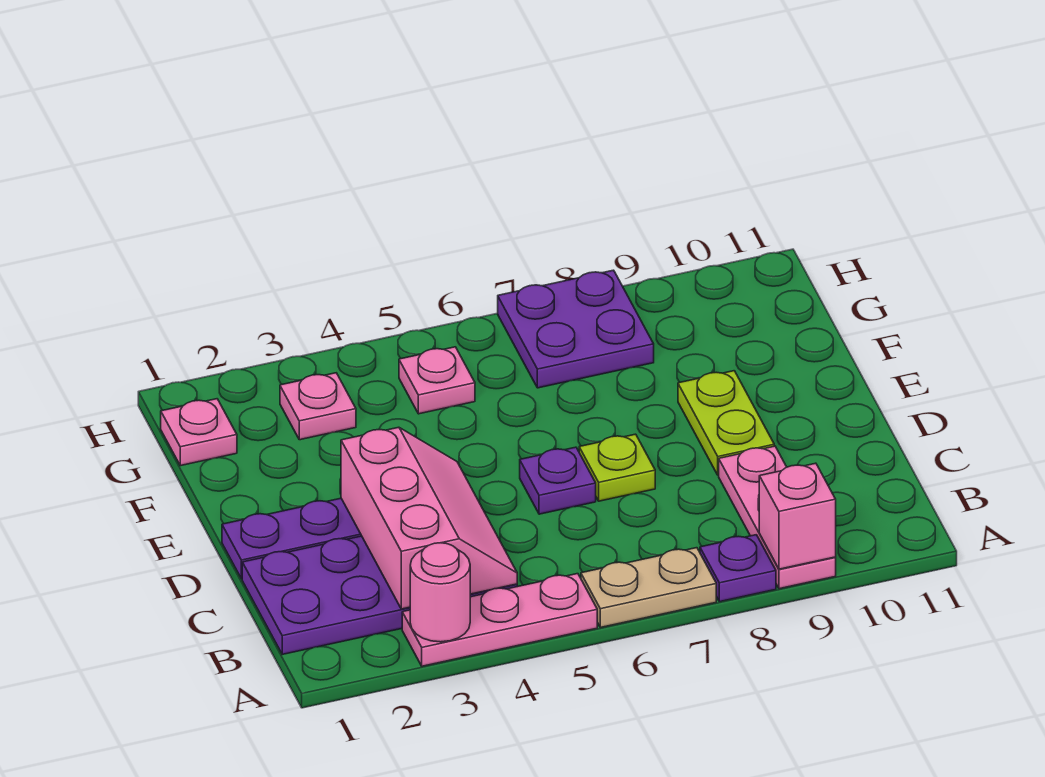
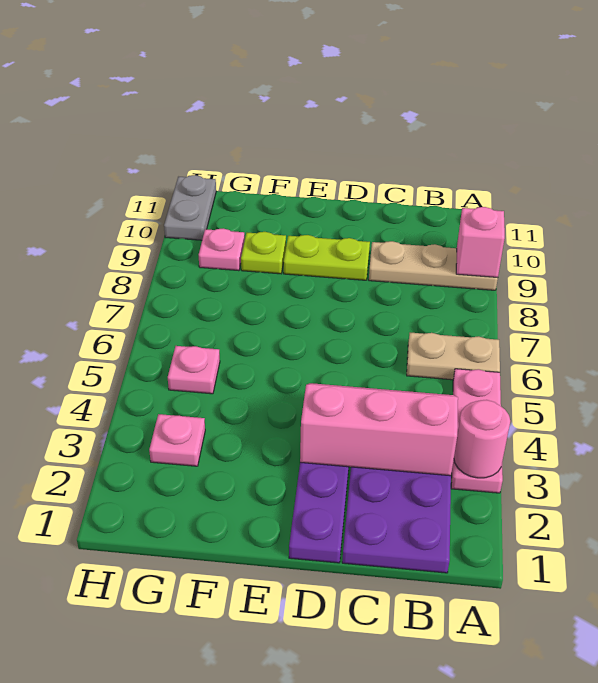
tan 1x2 plate [581,548,716,628] -> tan 1x2 plate turned to [407,333,500,380]
purple 1x1 plate [700,535,776,602] -> none
pink 1x3 plate [719,446,836,589] -> tan 1x3 plate [369,241,498,290]
purple 1x1 plate [520,447,596,514] -> none
lime 1x1 plate [579,434,655,501] -> lime 1x1 plate moved to [241,232,286,274]
pink 1x1 plate [161,399,237,466] -> pink 1x1 plate moved to [199,229,245,271]
purple 2x2 plate [498,270,654,388] -> none
none -> grey 1x2 plate [164,175,216,240]

